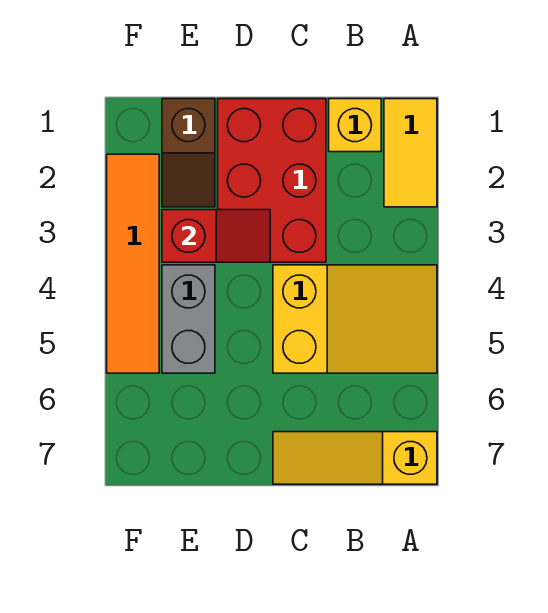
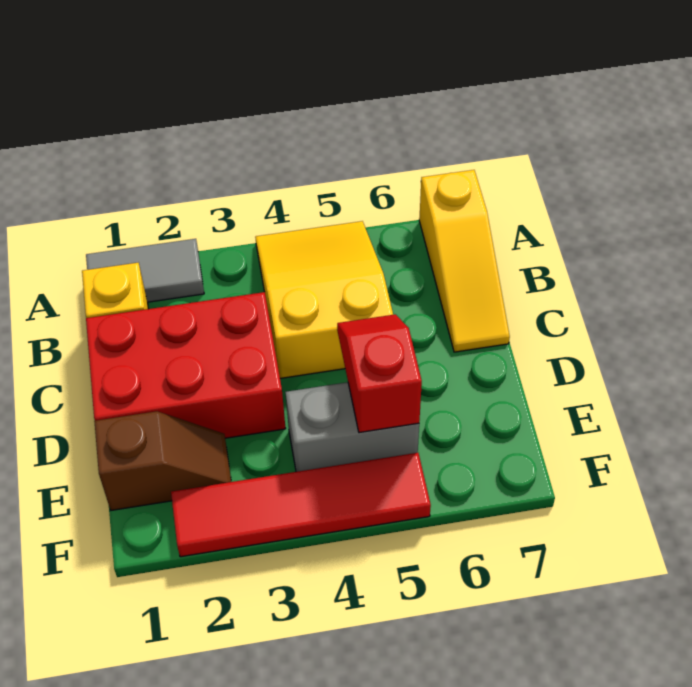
yellow 1x2 tile [384,99,437,207] -> grey 1x2 tile [86,239,204,302]
red 1x2 slope [162,210,270,262] -> red 1x2 slope moved to [337,314,422,433]
orange 1x4 tile [107,154,159,373] -> red 1x4 tile [171,453,431,557]

